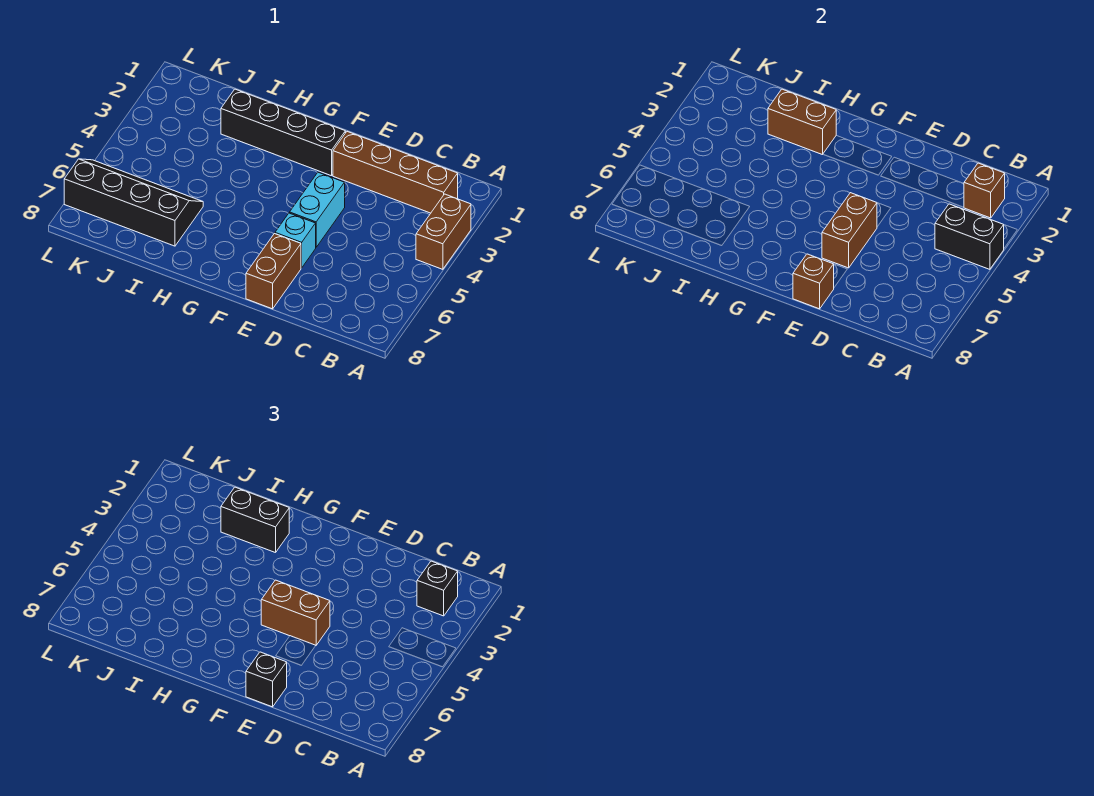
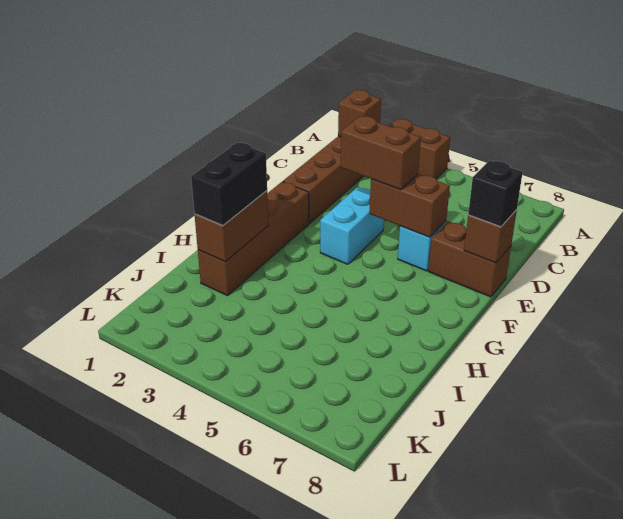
black 1x2 brick [935,204,1004,269] -> none
black 1x1 brick [417,561,458,616] -> none
cyan 1x2 brick [290,172,345,247] -> cyan 1x2 brick turned to [320,187,384,264]
brown 1x2 brick [261,580,330,645] -> brown 1x2 brick turned to [341,116,421,190]
black 1x4 brick [221,89,345,176] -> brown 1x4 brick [198,182,309,296]
black 2x4 slope [64,159,203,246] -> none

